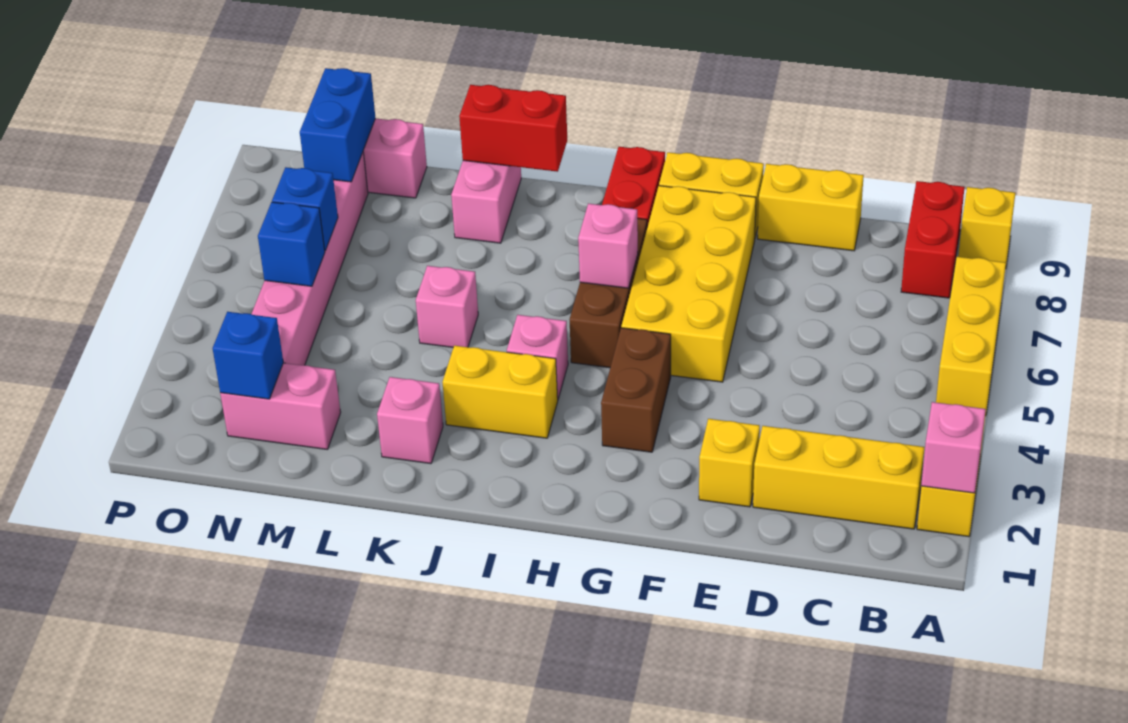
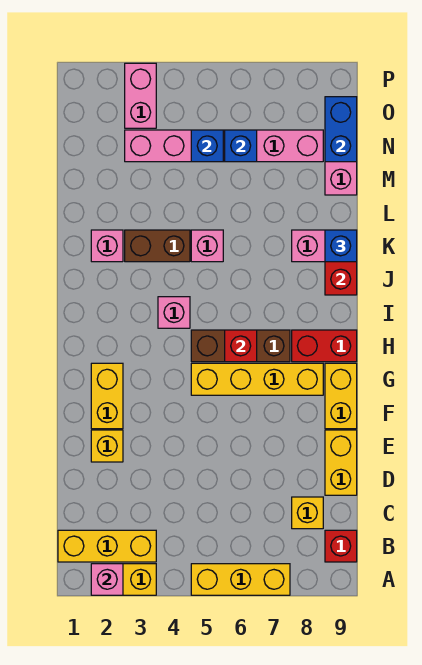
yellow 1x1 brick [958,187,1015,269] -> yellow 1x1 brick moved to [292,497,323,529]
yellow 1x3 brick [753,426,924,529] -> yellow 1x3 brick turned to [58,530,156,562]
red 1x2 brick [901,181,965,298] -> red 1x1 brick [325,530,357,562]
yellow 2x4 brick [621,186,756,382] -> yellow 1x4 brick [191,363,323,395]
brown 1x2 brick [601,328,671,452] -> brown 1x2 brick moved to [125,230,190,262]
pink 1x1 brick [578,204,638,288] -> red 1x1 brick [225,330,257,362]
yellow 1x2 brick [442,345,558,438] -> yellow 1x2 brick moved to [91,363,123,429]
pink 1x2 brick [220,363,341,450] -> pink 1x2 brick moved to [125,63,156,128]
blue 1x1 brick [213,312,283,399] -> blue 1x1 brick moved to [325,230,357,262]
blue 1x2 brick [300,68,375,182] -> blue 1x2 brick turned to [325,97,357,162]

